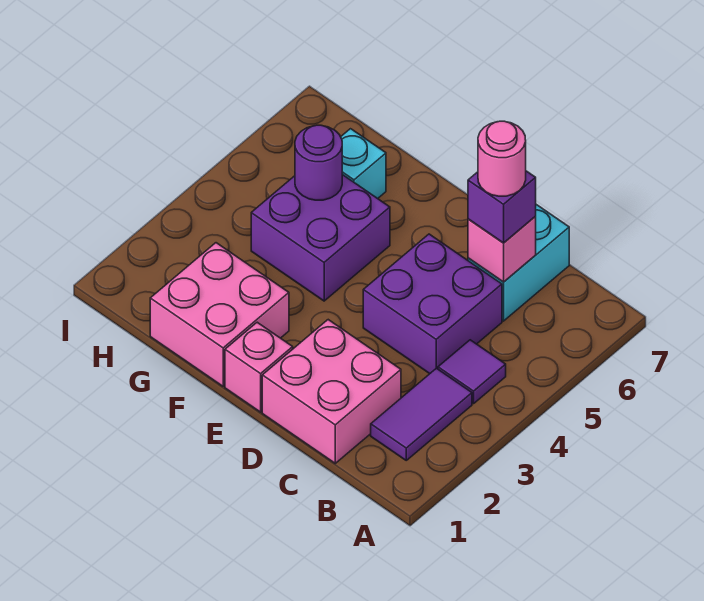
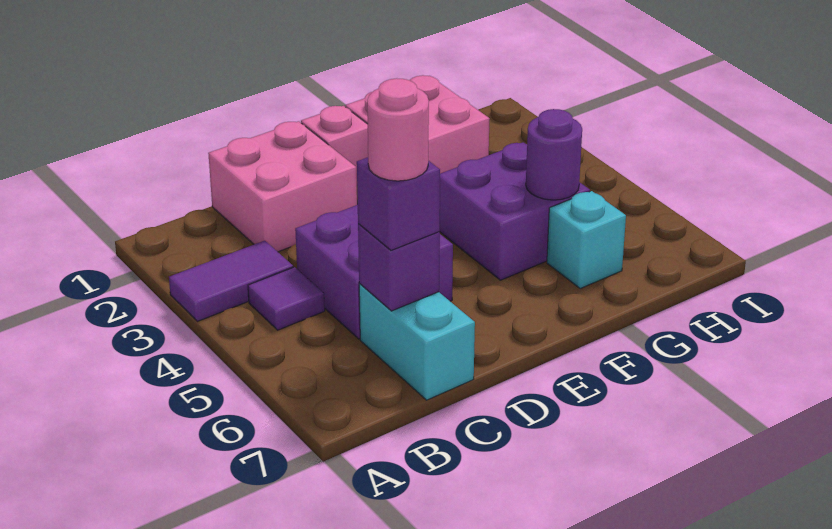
purple 1x2 tile [371,368,472,460] -> purple 1x2 tile turned to [169,241,293,321]
pink 1x1 brick [468,217,536,282] -> purple 1x1 brick [358,224,440,311]

